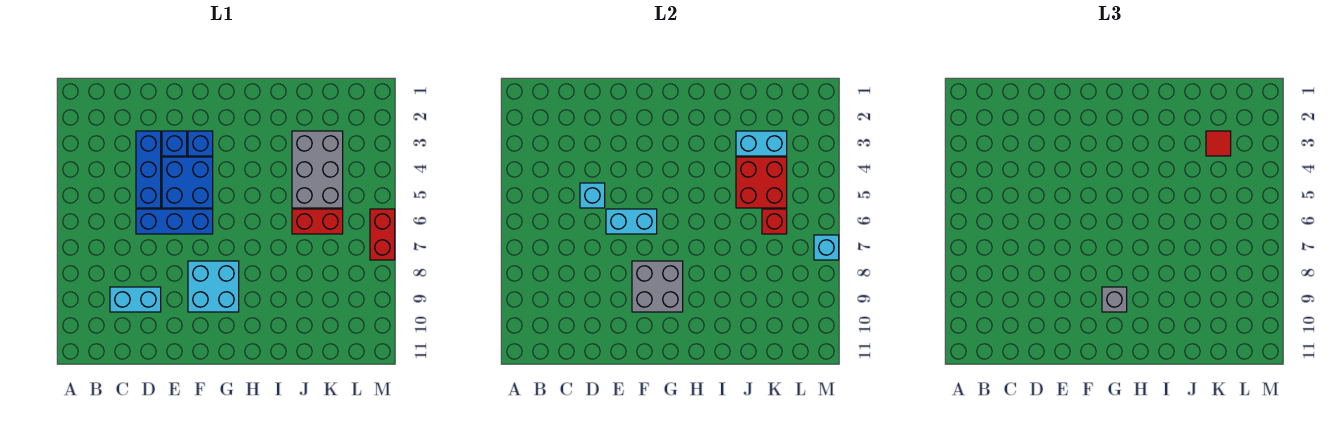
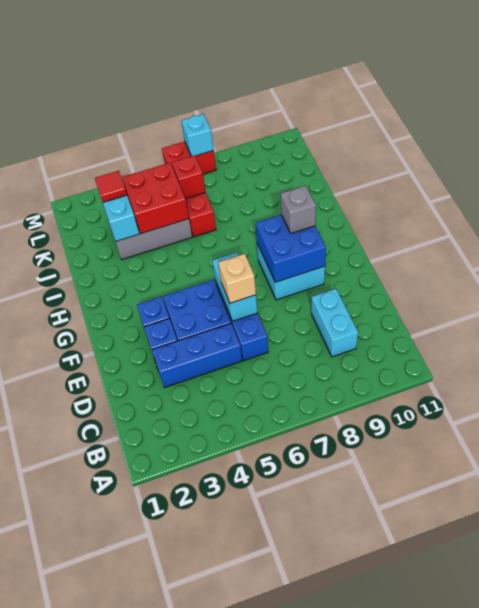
cyan 1x1 brick [580,183,605,208] -> none
none -> tan 1x1 brick [218,254,256,303]
grey 2x2 brick [632,261,683,312] -> blue 2x2 brick [256,215,326,282]

